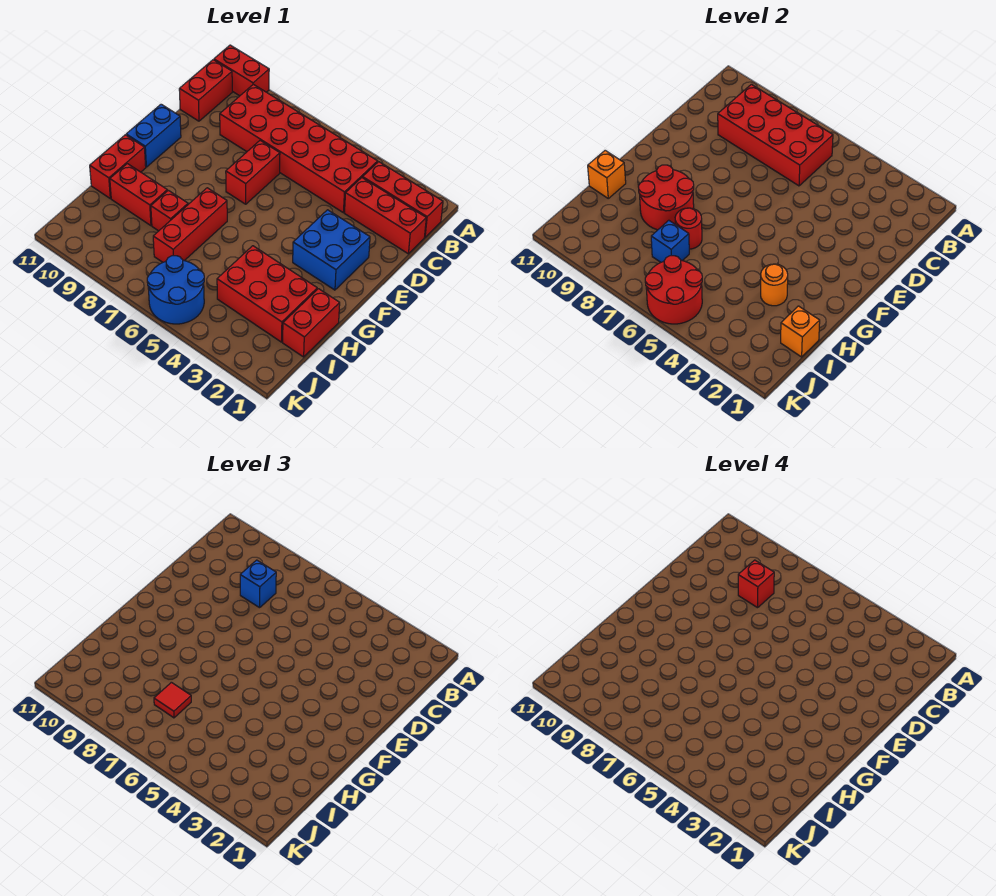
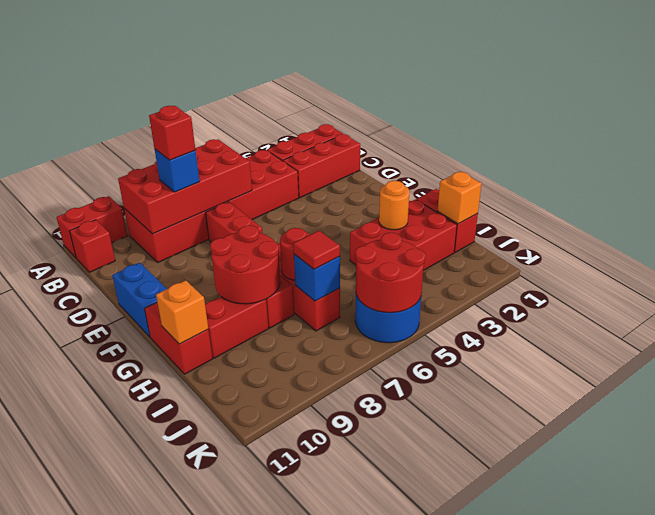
red 1x2 brick [179,60,232,121] -> red 1x1 brick [70,220,115,272]
blue 2x2 brick [293,210,370,290] -> none

